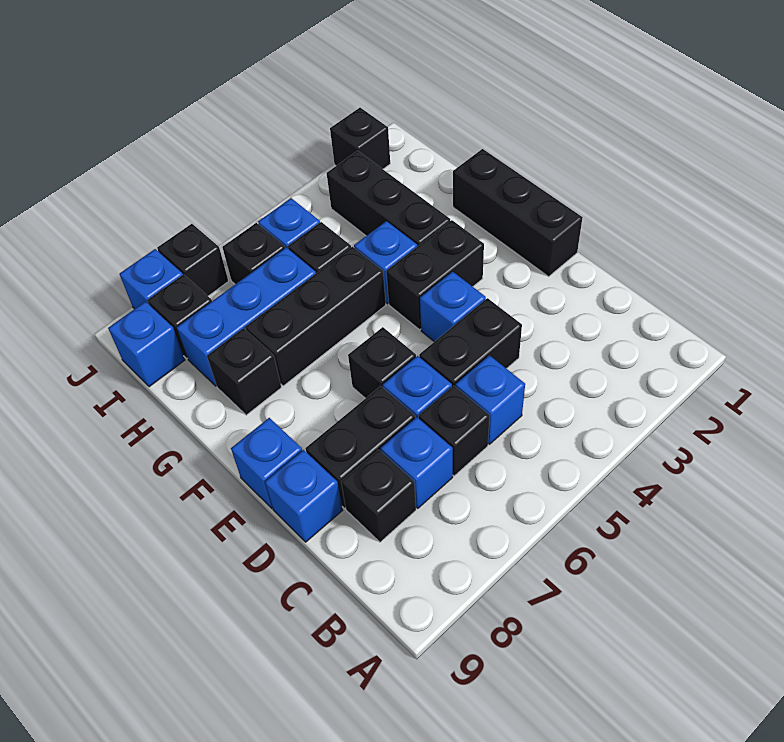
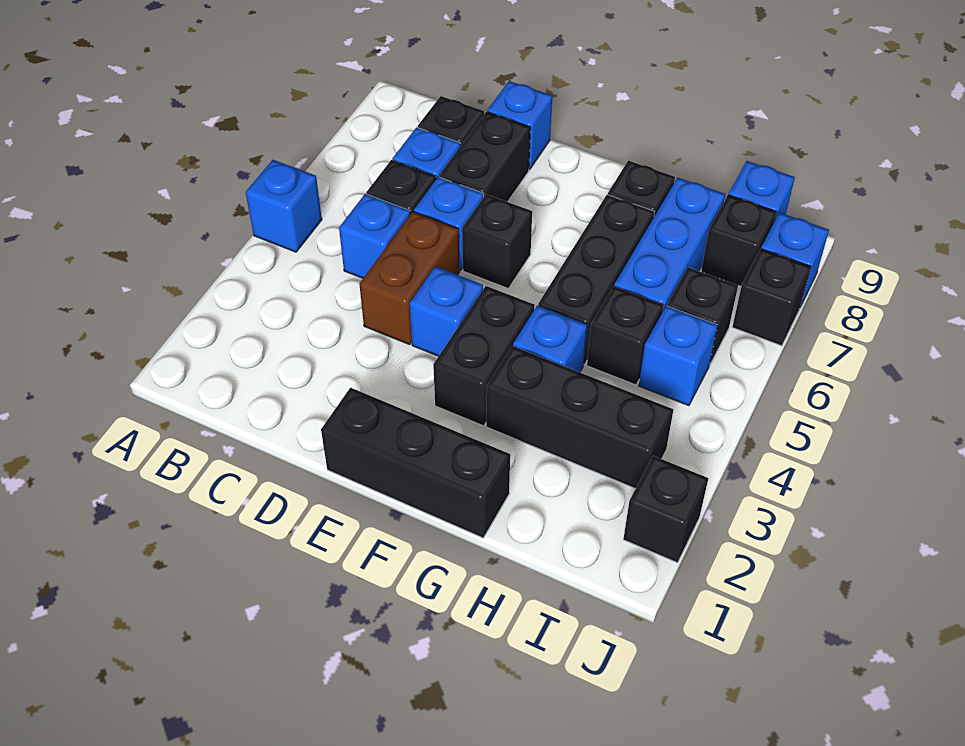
black 1x2 brick [419,298,522,387] -> brown 1x2 brick [359,212,460,345]
blue 1x1 brick [231,418,302,508] -> blue 1x1 brick moved to [246,160,322,252]

